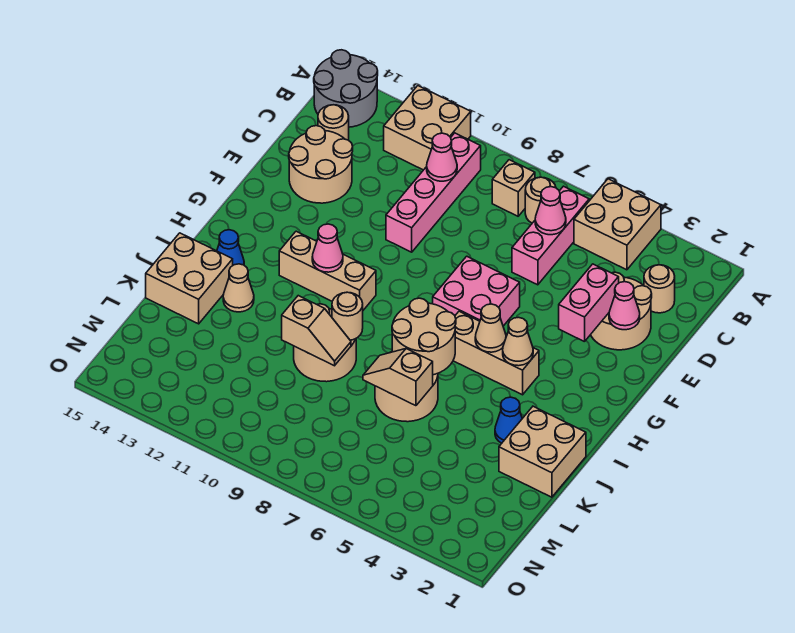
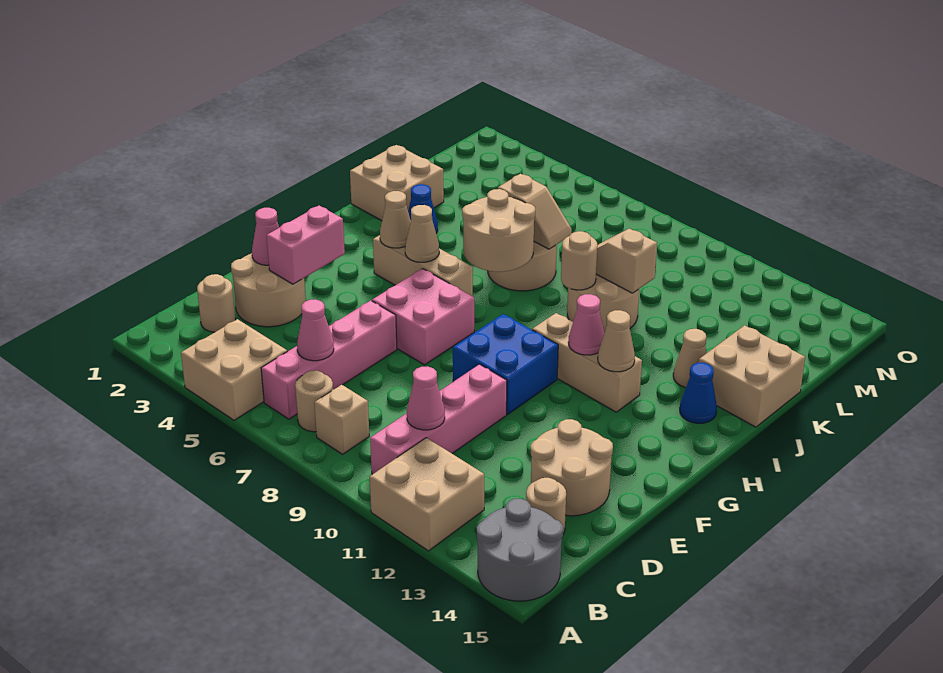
pink 1x3 brick [512,186,589,285] -> pink 1x4 brick [261,301,397,419]
none -> blue 2x2 brick [453,314,558,415]
none -> tan 1x1 cone [598,310,635,372]

